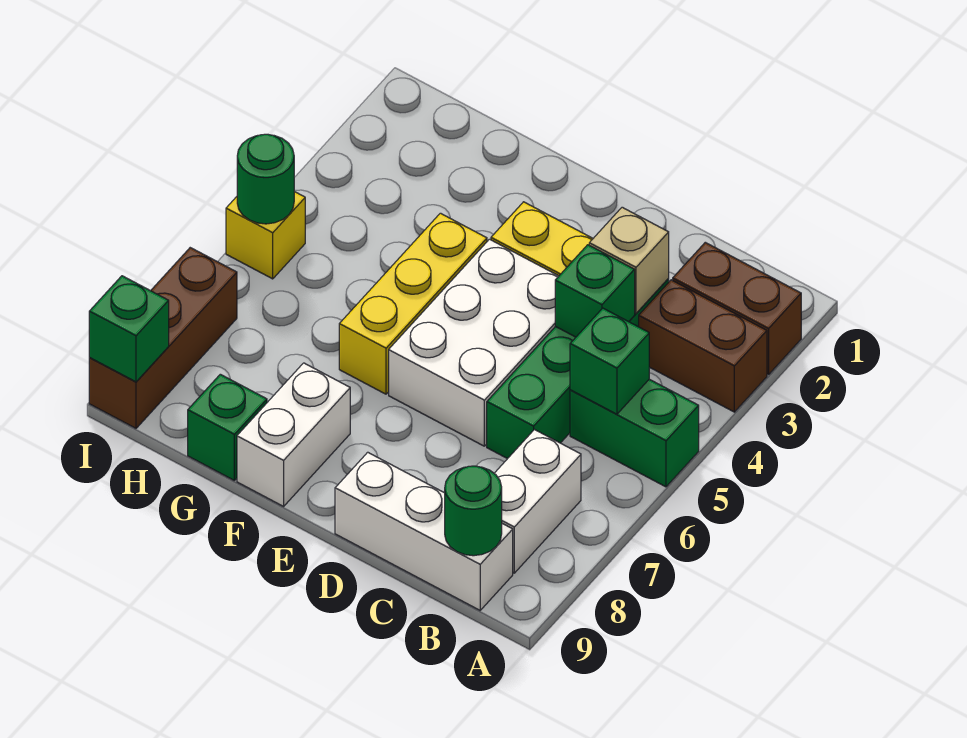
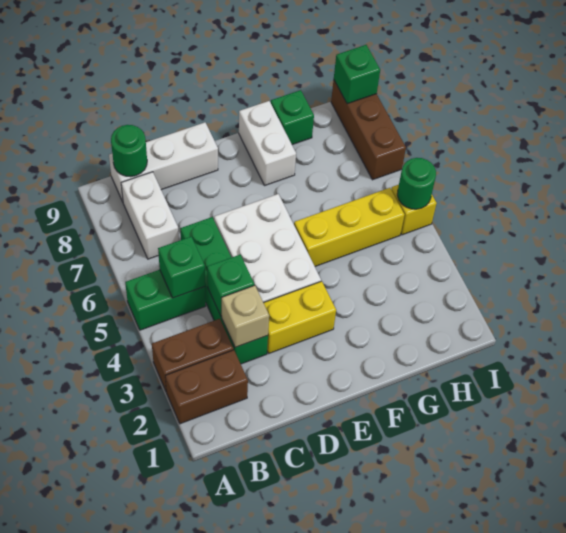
yellow 1x3 brick [339,213,487,394] -> yellow 1x3 brick turned to [294,188,404,266]

